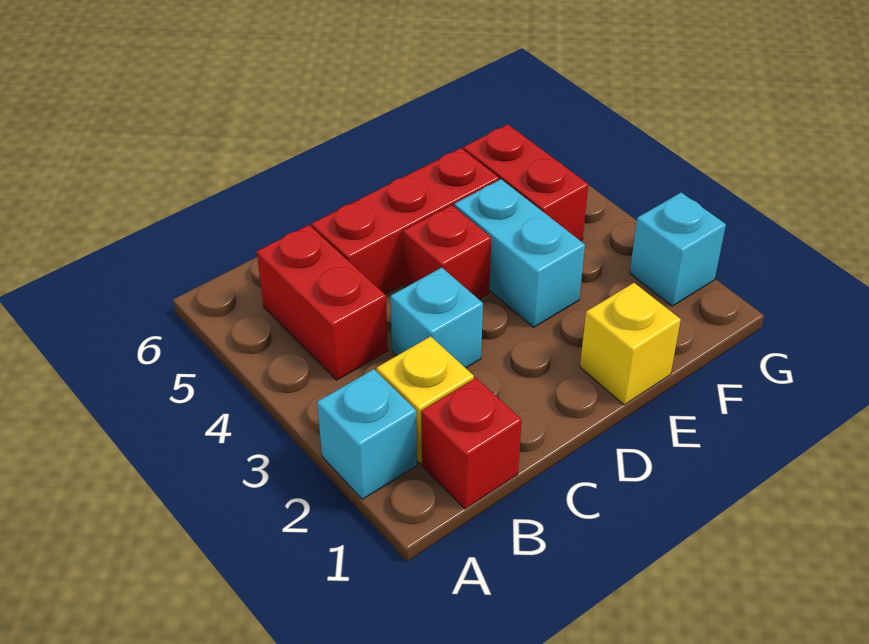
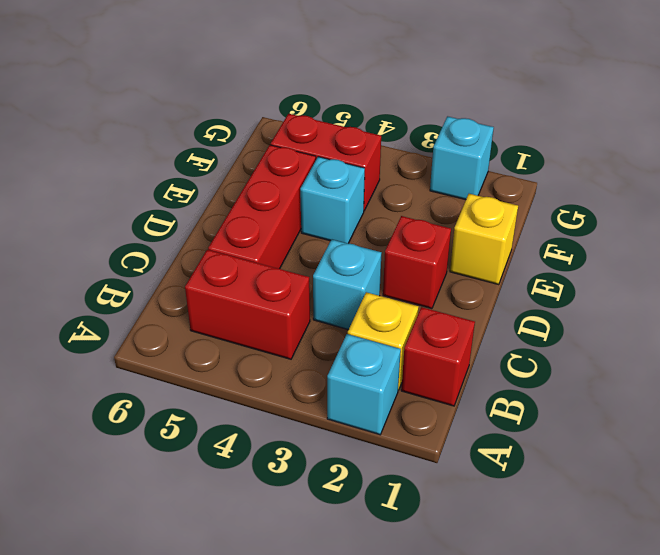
red 1x1 brick [403,205,491,299] -> red 1x1 brick moved to [383,216,451,309]
cyan 1x2 brick [454,179,585,327] -> cyan 1x1 brick [300,157,365,243]

